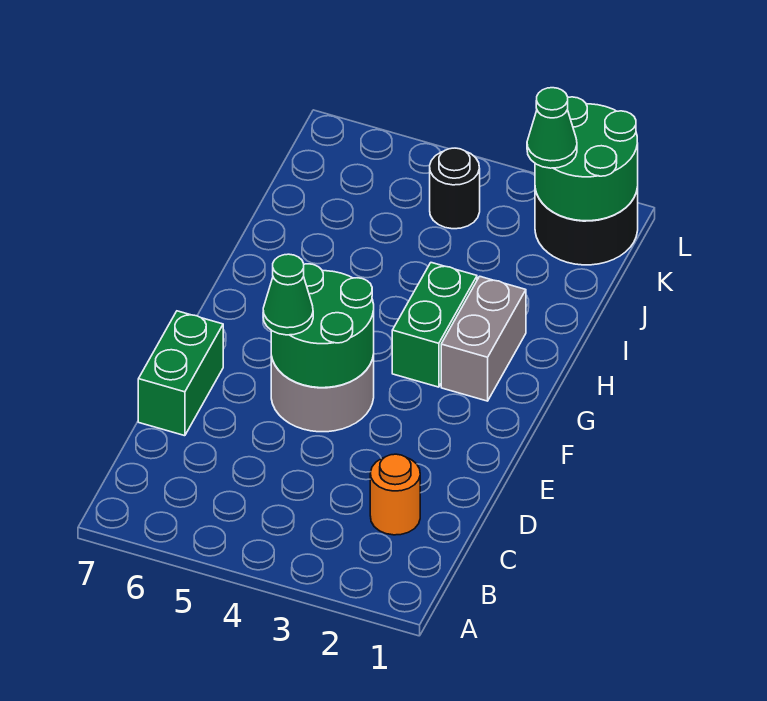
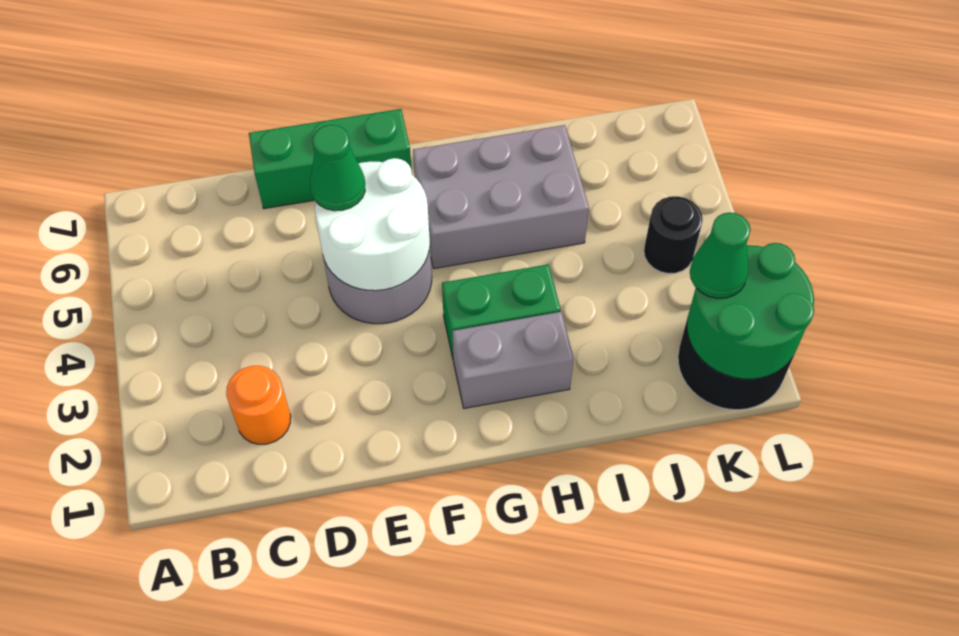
green 1x2 brick [138,311,223,436] -> green 1x3 brick [249,109,412,209]
green 2x2 round brick [271,264,374,388] -> white 2x2 round brick [315,158,430,291]
none -> grey 2x3 brick [413,125,589,268]

